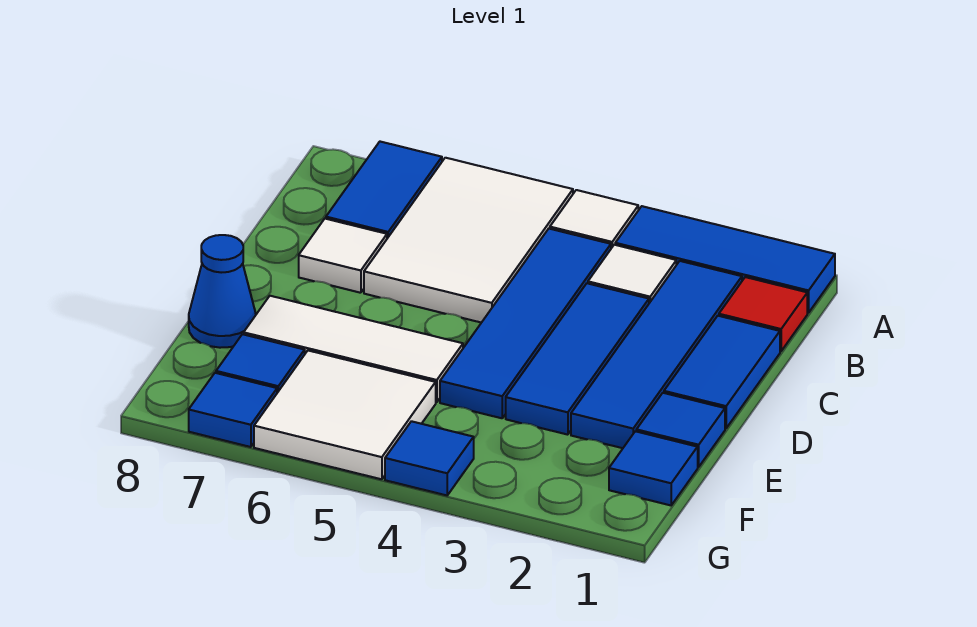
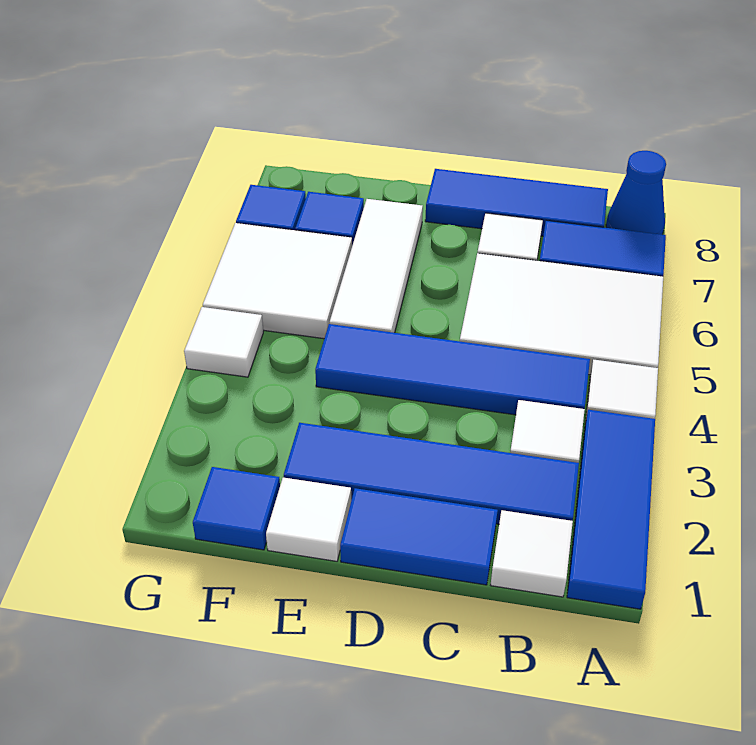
red 1x1 tile [719,277,807,351] -> white 1x1 tile [491,510,573,597]
blue 1x3 tile [506,283,649,435] -> blue 1x3 tile moved to [425,169,608,236]
blue 1x1 tile [636,393,725,467] -> white 1x1 tile [266,477,351,561]
blue 1x1 cone [189,235,256,348] -> blue 1x1 cone moved to [606,151,666,234]
blue 1x1 tile [385,421,474,495] -> white 1x1 tile [184,307,263,377]

